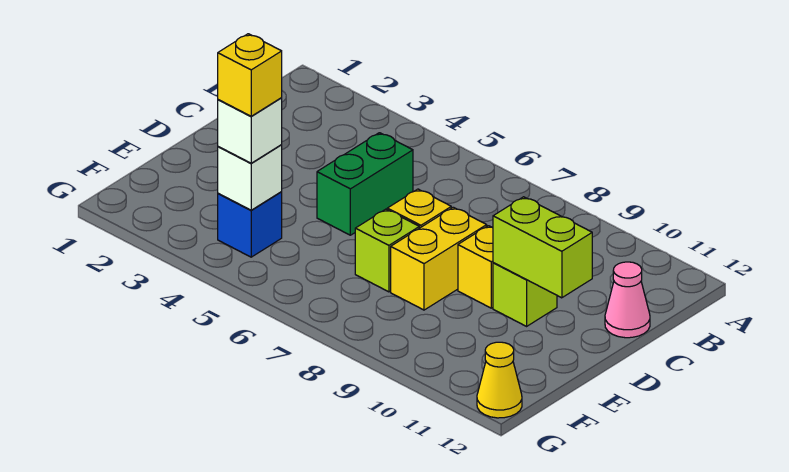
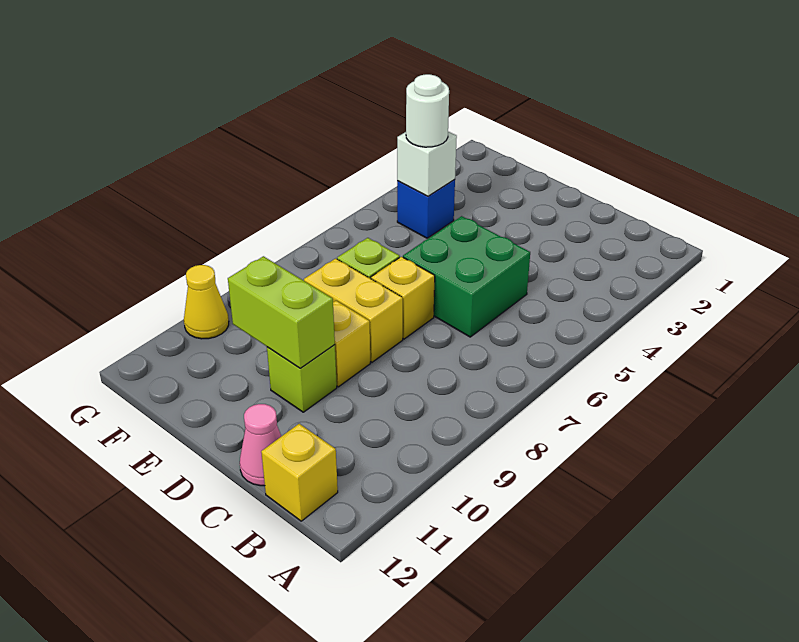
green 1x2 brick [317,133,413,235] -> green 2x2 brick [403,216,530,337]
lime 1x2 brick [493,197,592,298] -> lime 1x2 brick turned to [228,256,335,368]
white 1x1 brick [218,98,282,163] -> white 1x1 round brick [406,74,449,147]
yellow 1x1 brick [218,34,282,116] -> yellow 1x1 brick moved to [261,424,338,521]
yellow 1x1 cone [477,342,522,418] -> yellow 1x1 cone moved to [184,265,229,339]

